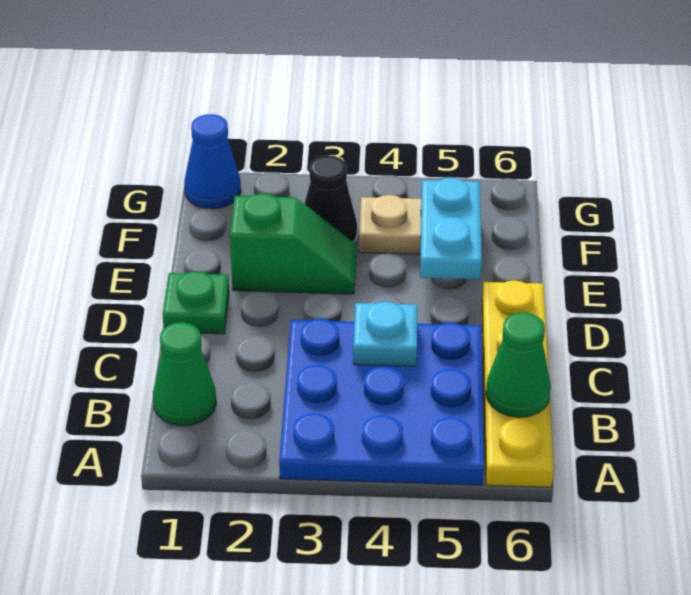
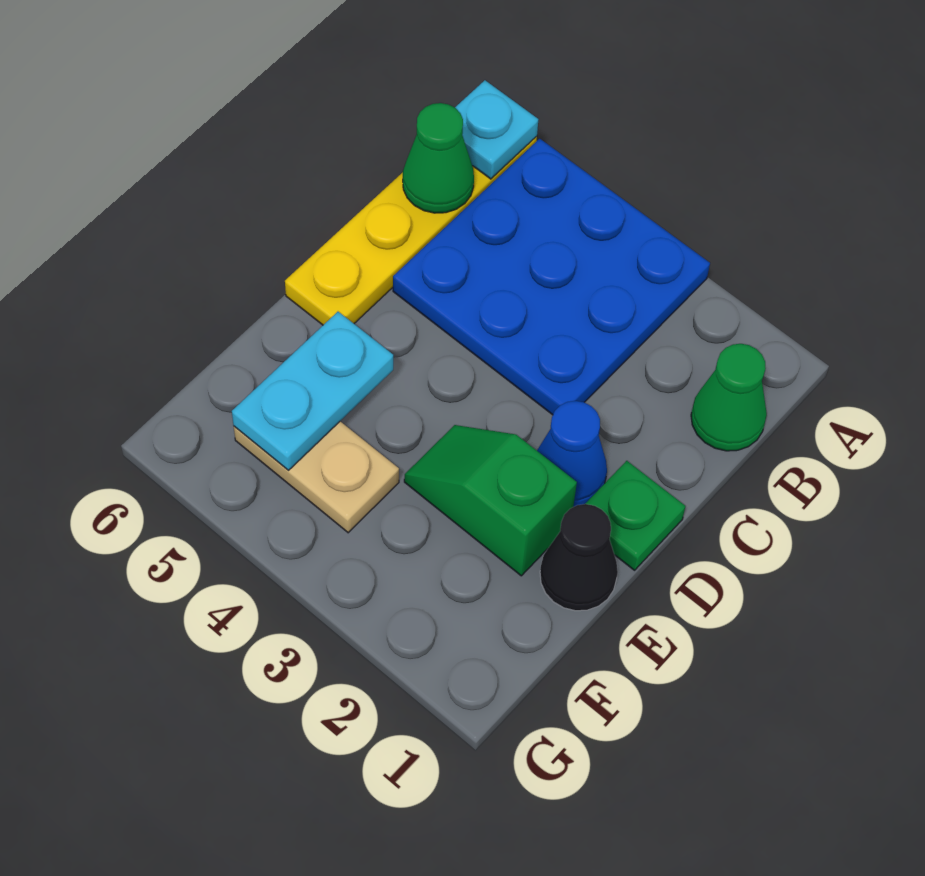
cyan 1x1 plate [353,302,417,366] -> cyan 1x1 plate moved to [455,80,538,179]
black 1x1 cone [305,155,357,242] -> black 1x1 cone moved to [540,504,618,611]
blue 1x1 cone [184,114,241,209] -> blue 1x1 cone moved to [537,401,607,507]

